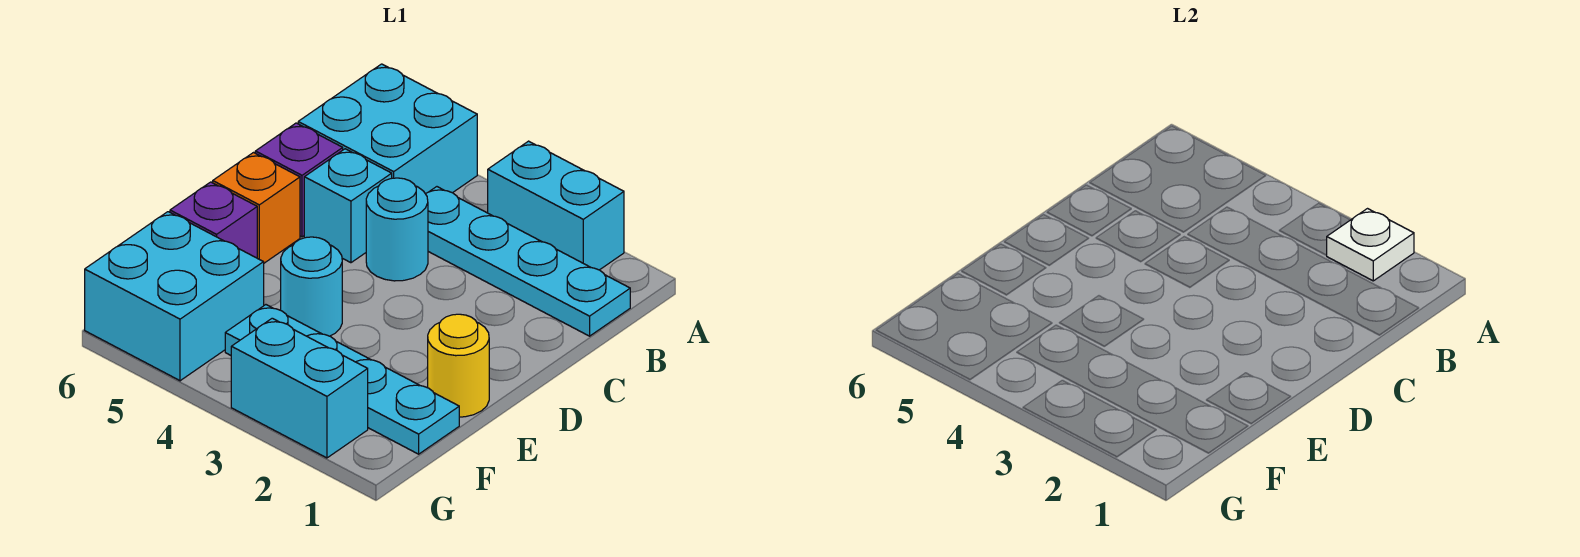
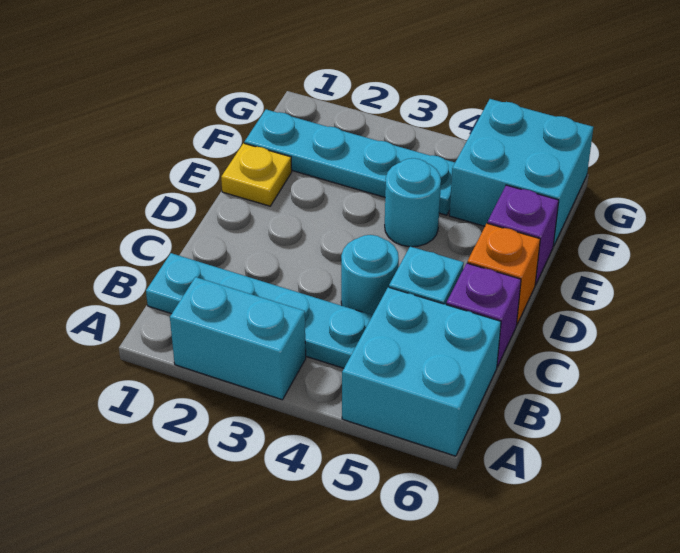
white 1x1 plate [1327,209,1414,281] -> none
yellow 1x1 round brick [428,314,489,417] -> yellow 1x1 plate [221,143,292,206]
cyan 1x2 brick [231,318,368,458] -> none

